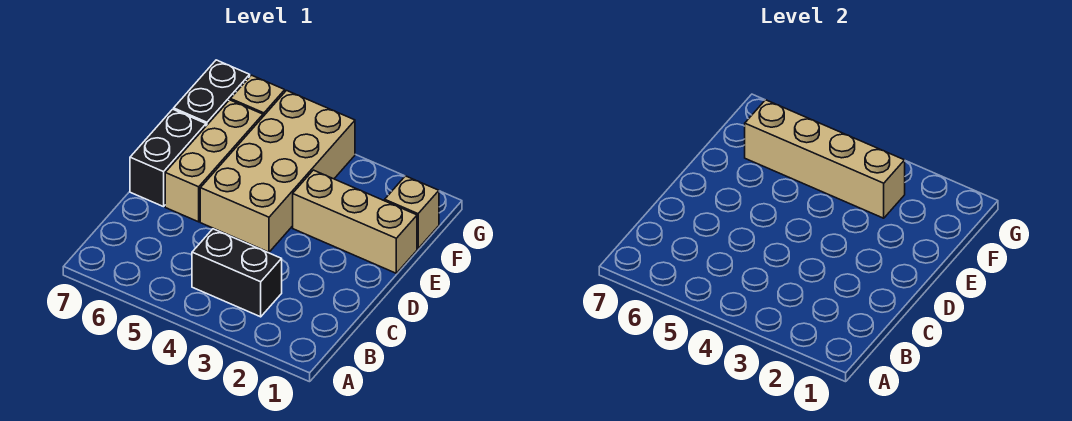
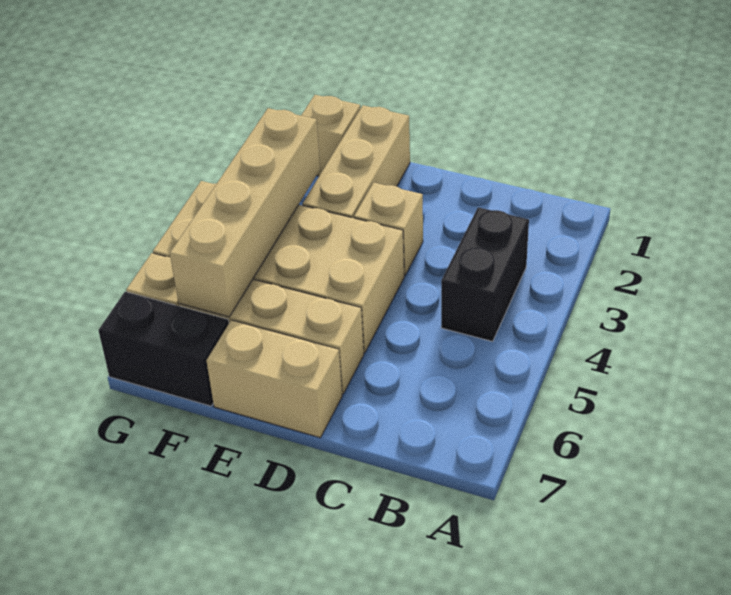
none -> tan 1x1 brick [354,183,423,276]
black 1x2 brick [130,109,206,207] -> tan 1x2 brick [206,320,342,438]

